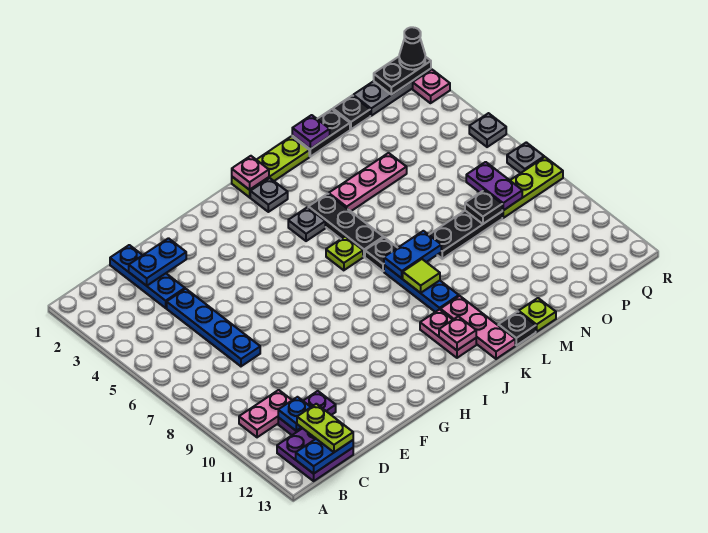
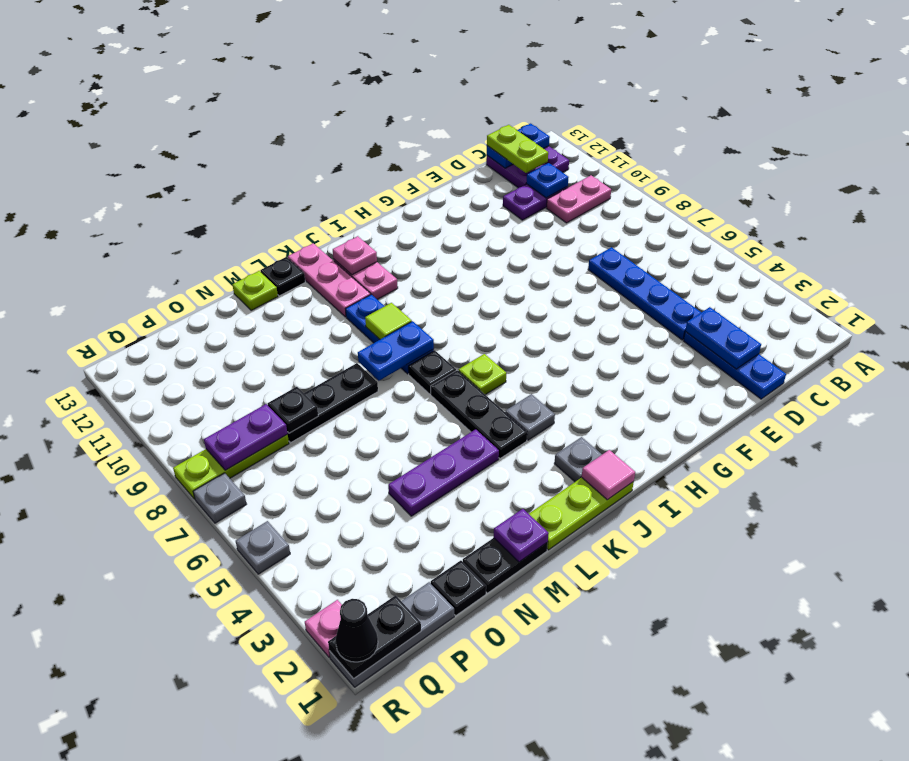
blue 1x2 plate [129,238,186,286] -> blue 1x2 plate turned to [685,307,761,369]
pink 1x1 plate [232,156,269,190] -> pink 1x1 tile [582,450,635,500]
pink 1x3 plate [329,153,407,211] -> purple 1x3 plate [388,429,499,516]
purple 1x2 plate [466,162,522,210] -> purple 1x2 plate turned to [204,404,288,470]

